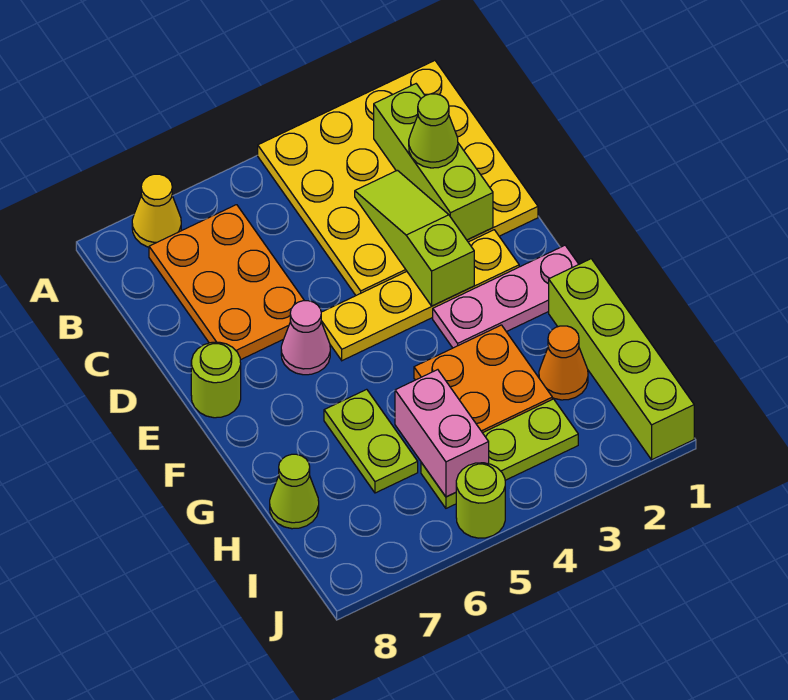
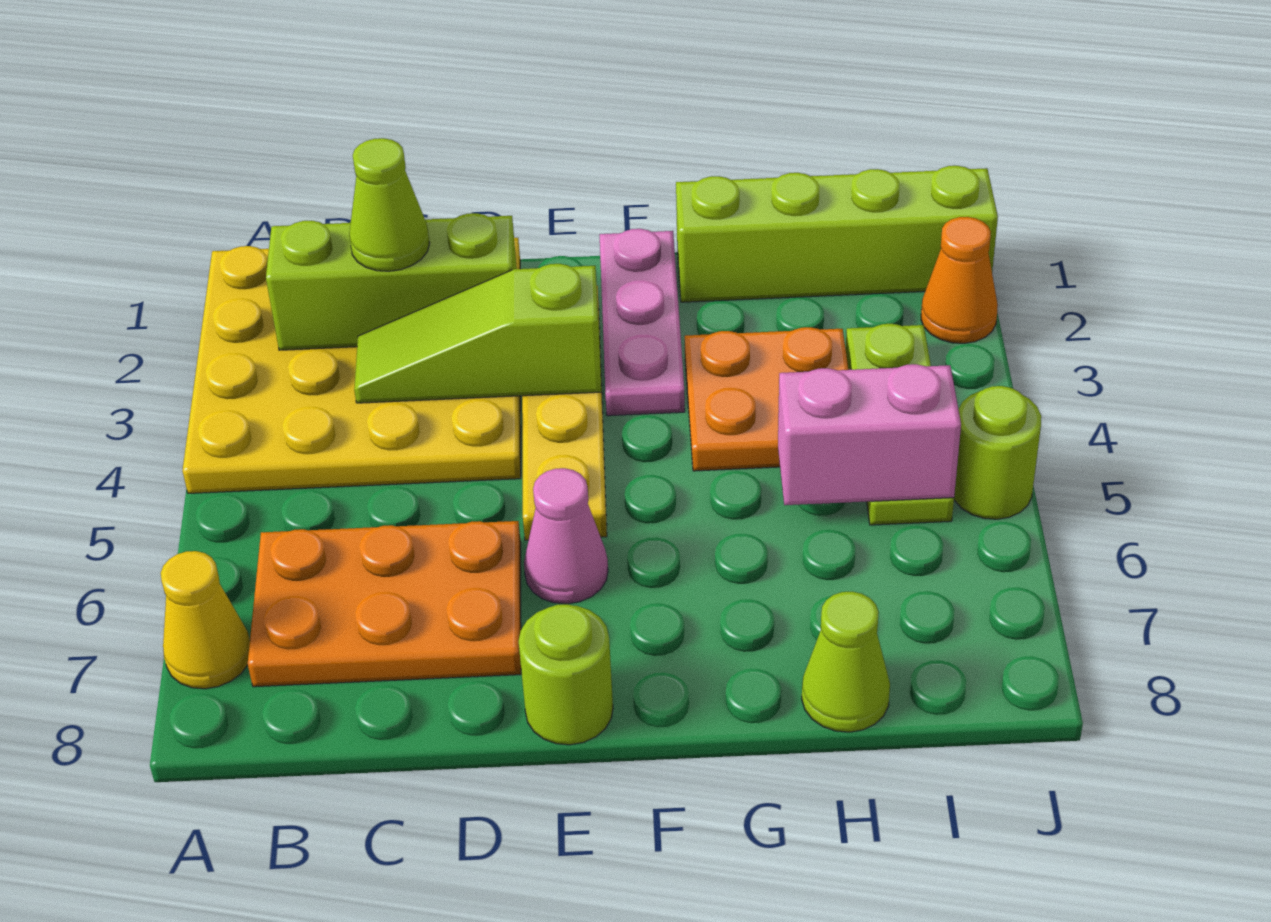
lime 1x2 plate [324,389,418,493] -> none
orange 1x1 cone [539,326,588,400] -> orange 1x1 cone moved to [921,217,998,343]

